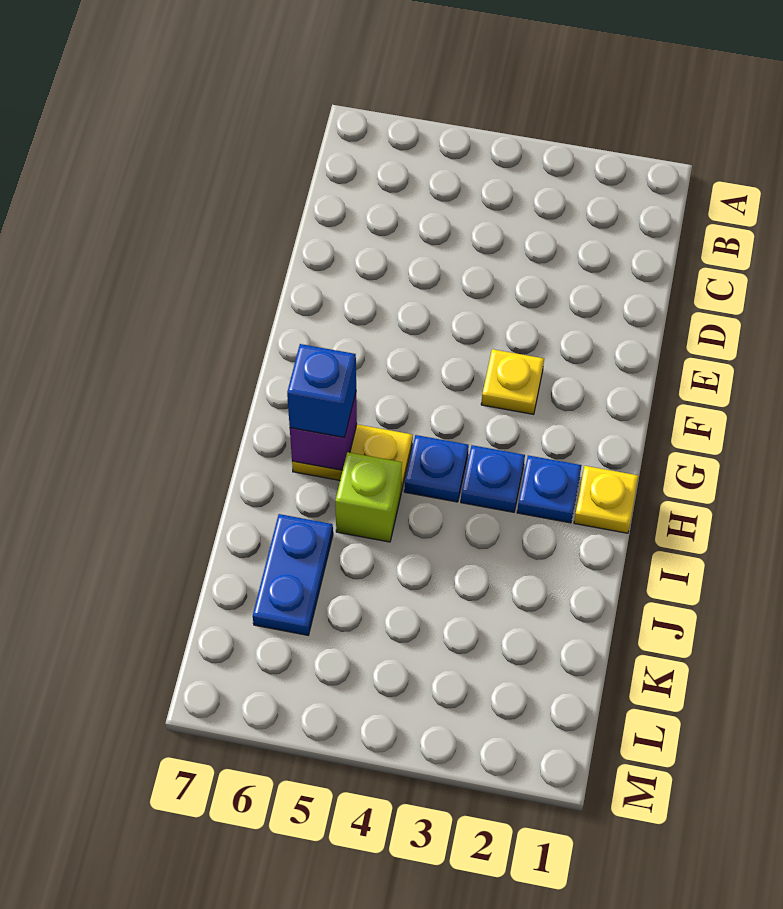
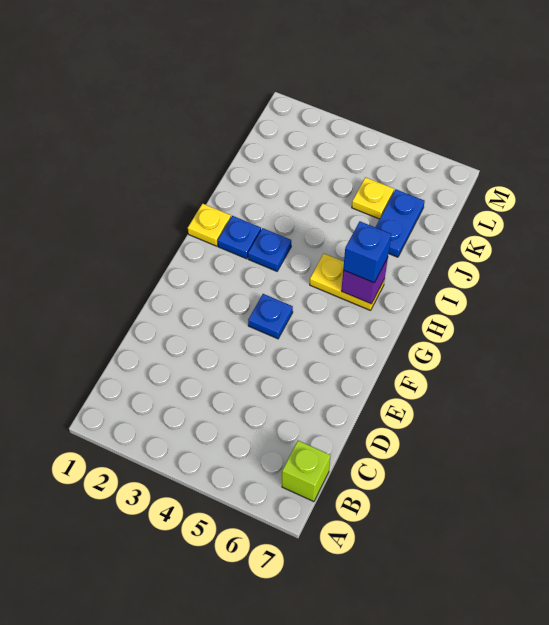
yellow 1x1 plate [481,349,544,414] -> yellow 1x1 plate moved to [352,177,394,219]
blue 1x1 plate [404,435,469,502] -> blue 1x1 plate moved to [248,294,293,339]
lime 1x1 brick [335,452,402,542] -> lime 1x1 brick moved to [282,441,331,502]

